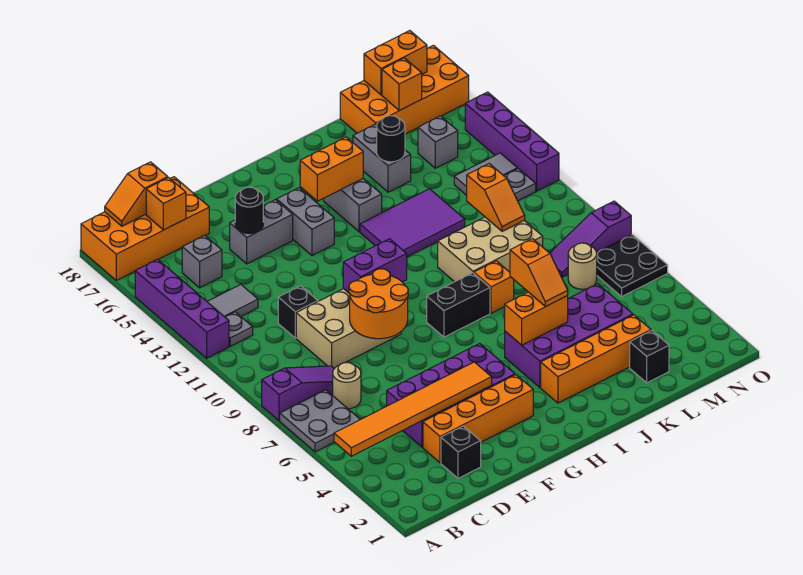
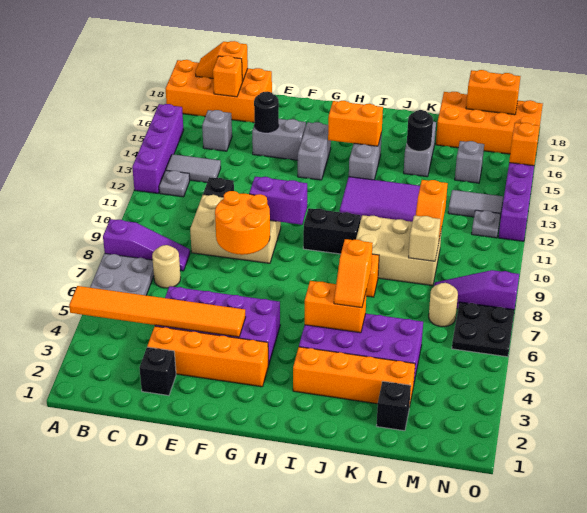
black 1x2 brick [427,273,490,337] -> black 1x2 brick moved to [303,208,361,254]
none -> tan 1x1 brick [409,216,441,261]
orange 1x1 brick [382,58,422,111] -> orange 1x1 brick moved to [509,123,540,166]

